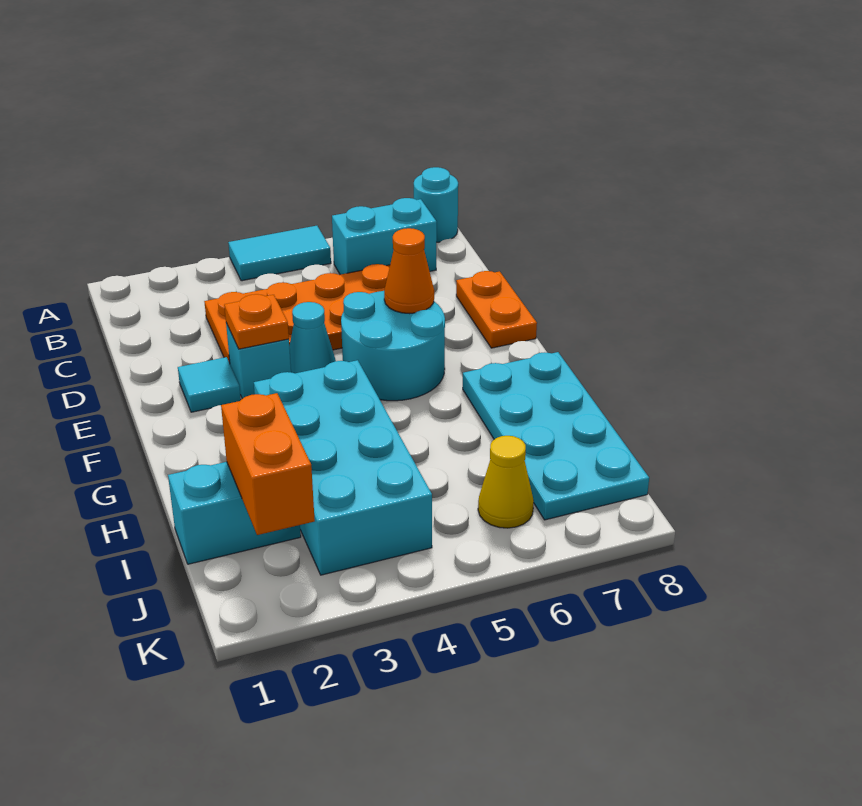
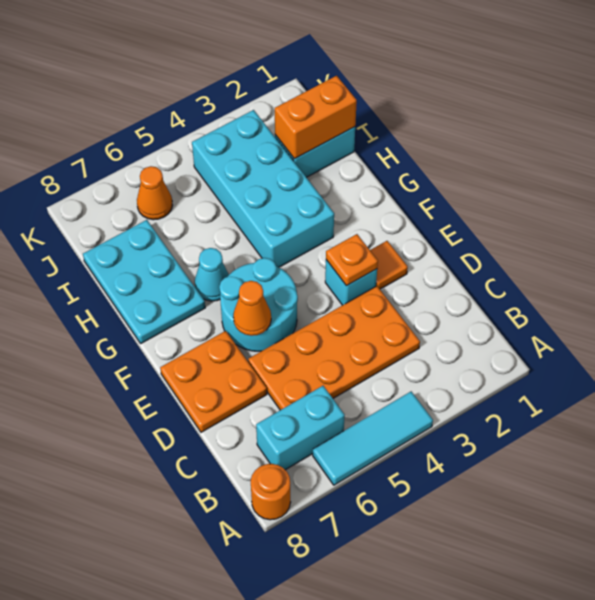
cyan 1x2 tile [228,226,331,281] -> cyan 1x3 tile [313,392,433,485]
cyan 1x1 round brick [414,167,458,242] -> orange 1x1 round brick [251,464,291,520]
orange 1x2 plate [456,271,537,348] -> orange 2x2 plate [160,331,267,432]
cyan 1x1 tile [178,357,241,412] -> orange 1x1 tile [370,241,408,289]
cyan 1x1 cone [289,302,336,373] -> cyan 1x1 cone moved to [195,248,229,301]
cyan 2x4 plate [463,352,649,520] -> cyan 2x3 plate [83,220,205,344]
orange 1x2 brick [221,393,315,535] -> orange 1x2 brick turned to [275,76,357,159]
yellow 1x1 cone [478,436,534,528] -> orange 1x1 cone [137,166,173,220]

